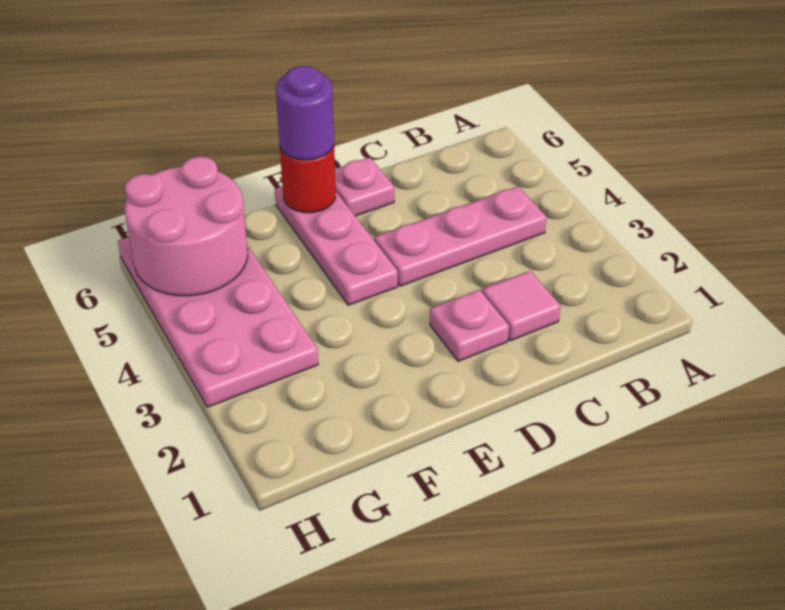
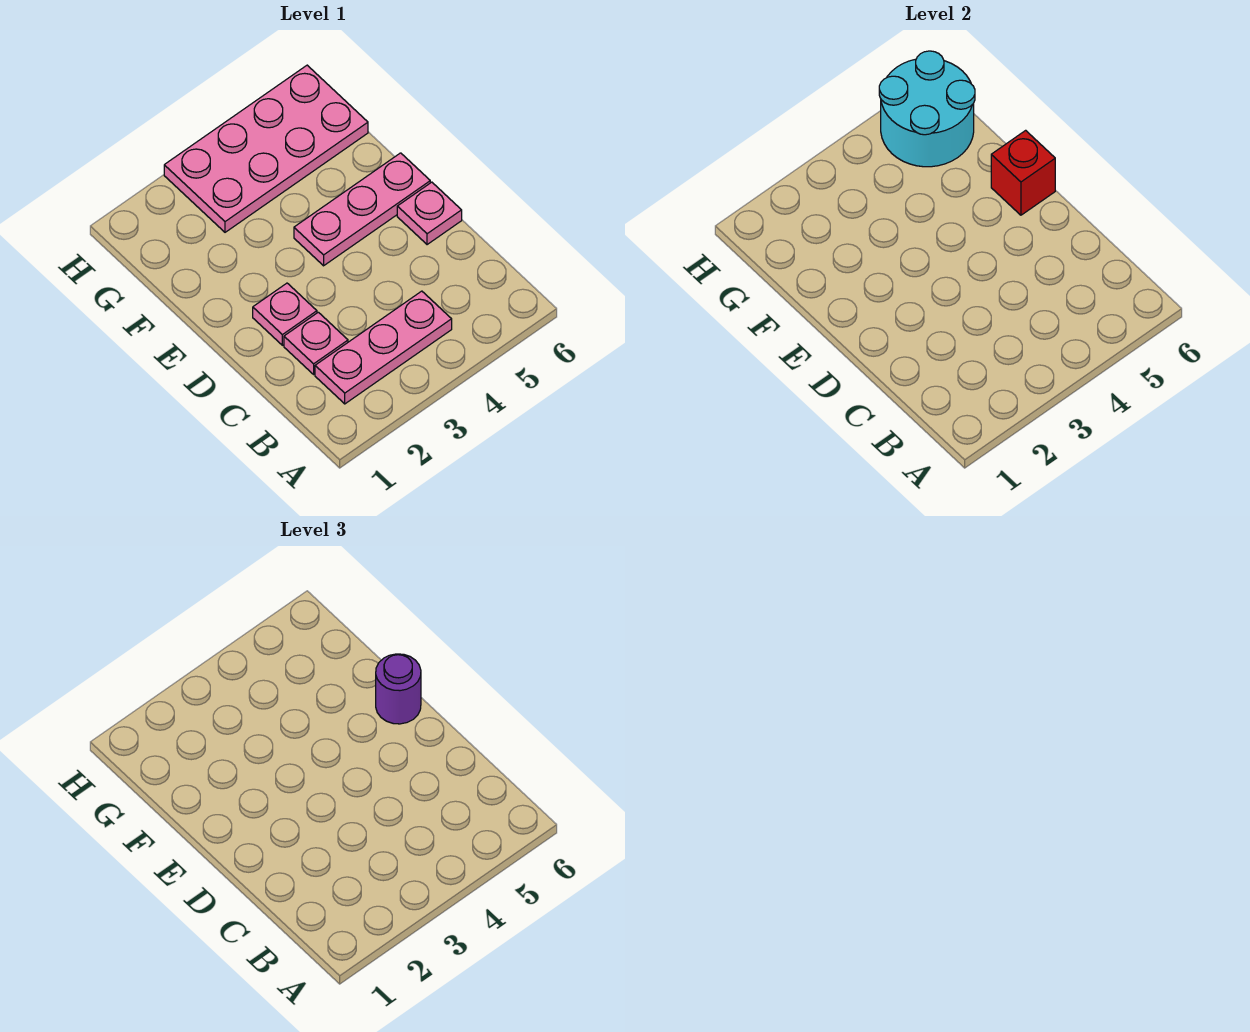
pink 1x3 plate [374,186,546,286] -> pink 1x3 plate turned to [315,291,452,404]
pink 1x1 tile [482,271,561,341] -> pink 1x1 plate [284,312,348,374]
red 1x1 round brick [280,146,336,213] -> red 1x1 brick [991,130,1055,215]
pink 2x2 round brick [124,157,248,296] -> cyan 2x2 round brick [879,51,975,167]

